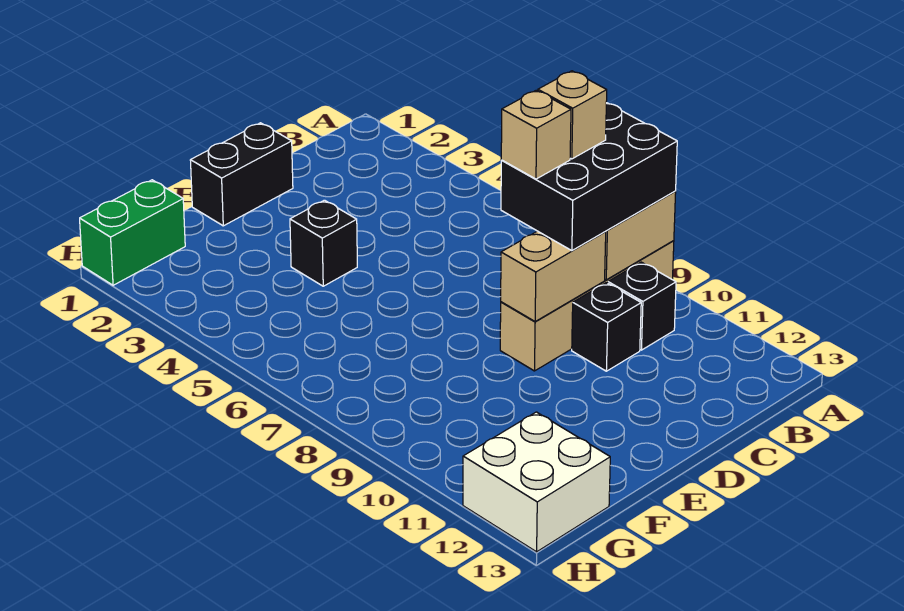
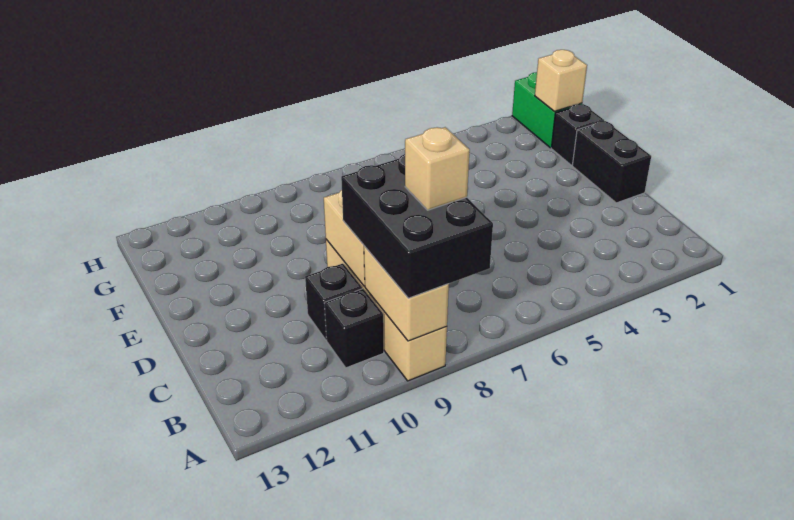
tan 1x1 brick [501,90,571,179] -> tan 1x1 brick moved to [535,50,587,112]
black 1x1 brick [290,200,357,286] -> black 1x1 brick moved to [551,104,604,165]
white 2x2 brick [463,412,610,552] -> none

